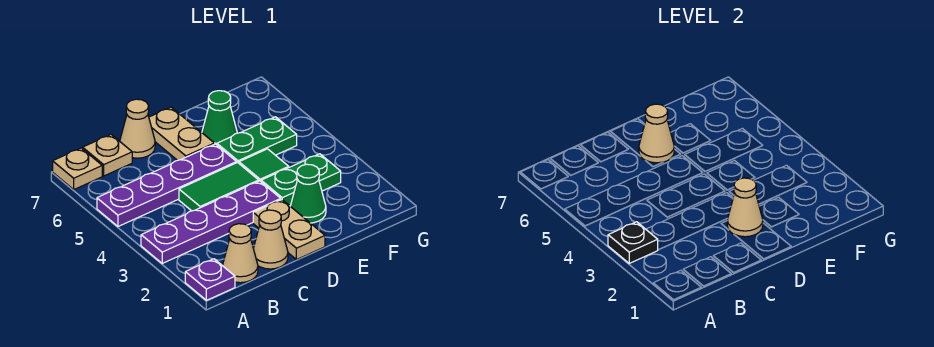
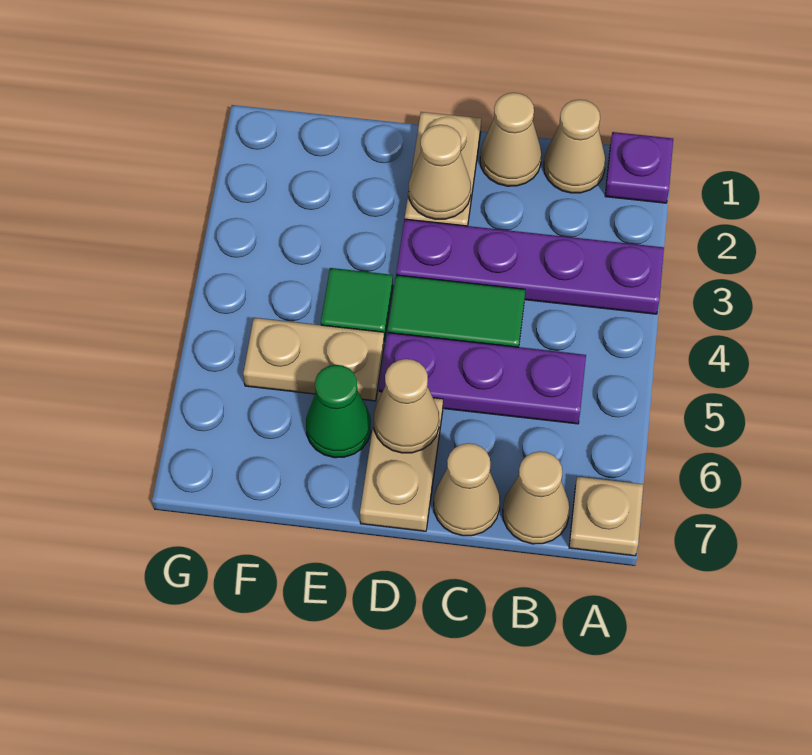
black 1x1 plate [608,222,658,263] -> none
purple 1x4 plate [97,144,237,226] -> purple 1x3 plate [379,333,586,424]
tan 1x1 plate [83,135,132,176] -> tan 1x1 cone [503,451,570,544]
green 1x1 cone [290,164,326,223] -> none
green 1x2 plate [261,154,341,206] -> none
green 1x2 plate [217,117,297,163] -> tan 1x2 plate [243,318,384,401]

